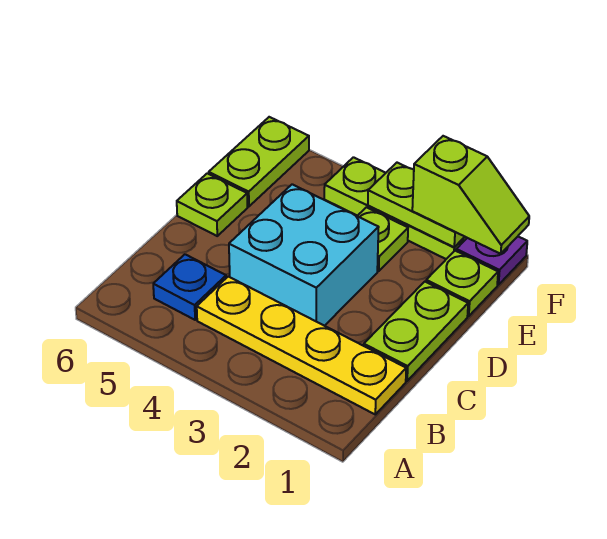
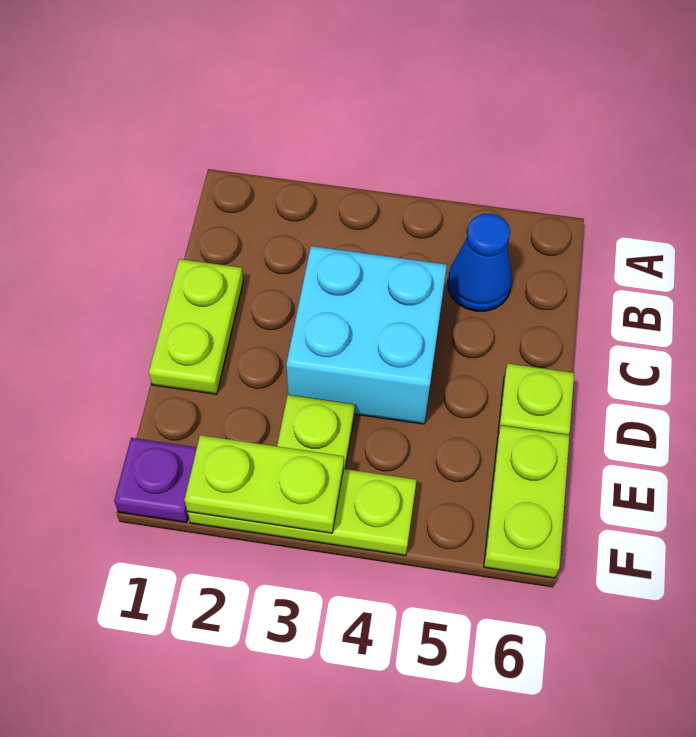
yellow 1x4 plate [197,277,406,414] -> none
blue 1x1 plate [153,254,226,320] -> blue 1x1 cone [448,214,512,311]
lime 1x1 plate [426,251,498,316] -> none
lime 1x2 slope [412,136,529,254] -> none

